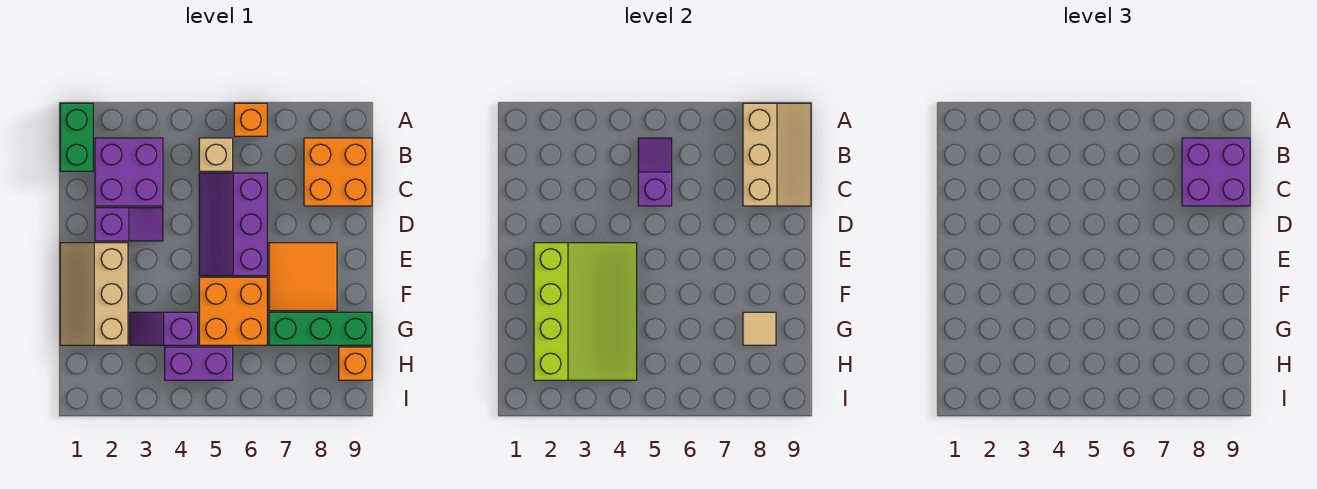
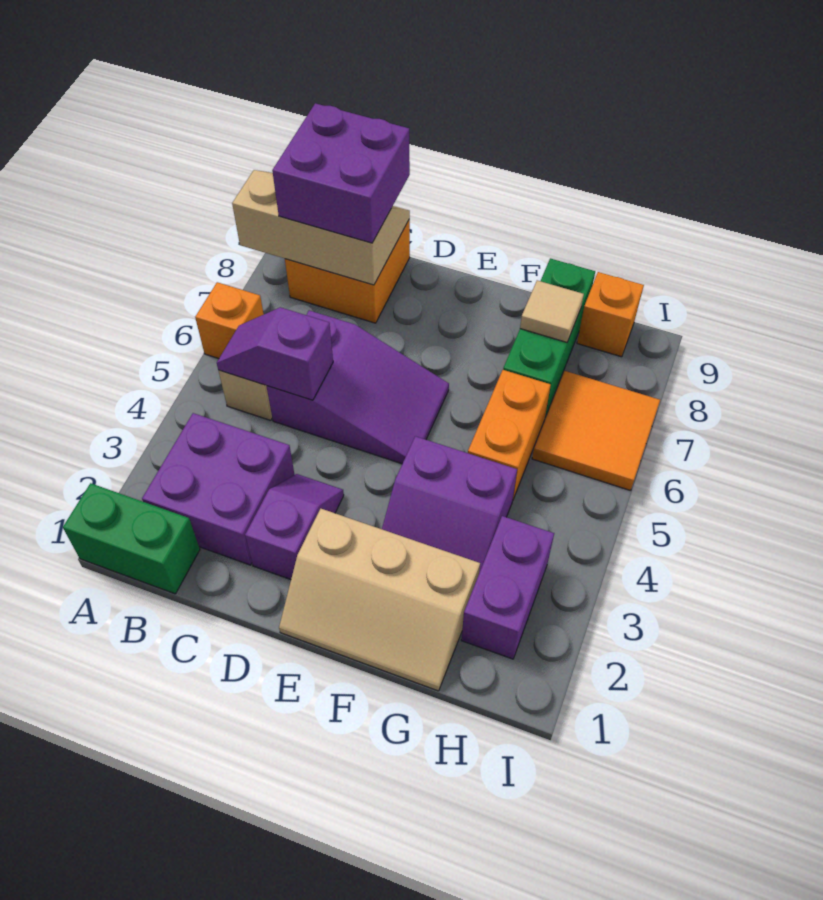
purple 2x3 slope [199,173,267,276] -> purple 2x3 slope turned to [267,310,449,464]
lime 3x4 slope [534,243,637,380] -> none
orange 2x2 tile [269,243,337,311] -> orange 2x2 tile moved to [532,371,660,491]
orange 2x2 brick [199,277,267,345] -> orange 1x2 brick [468,370,551,499]
purple 1x2 slope [130,312,198,345] -> purple 2x2 slope [382,436,517,572]
purple 1x2 brick [165,347,233,380] -> purple 1x2 brick moved to [461,516,554,659]

